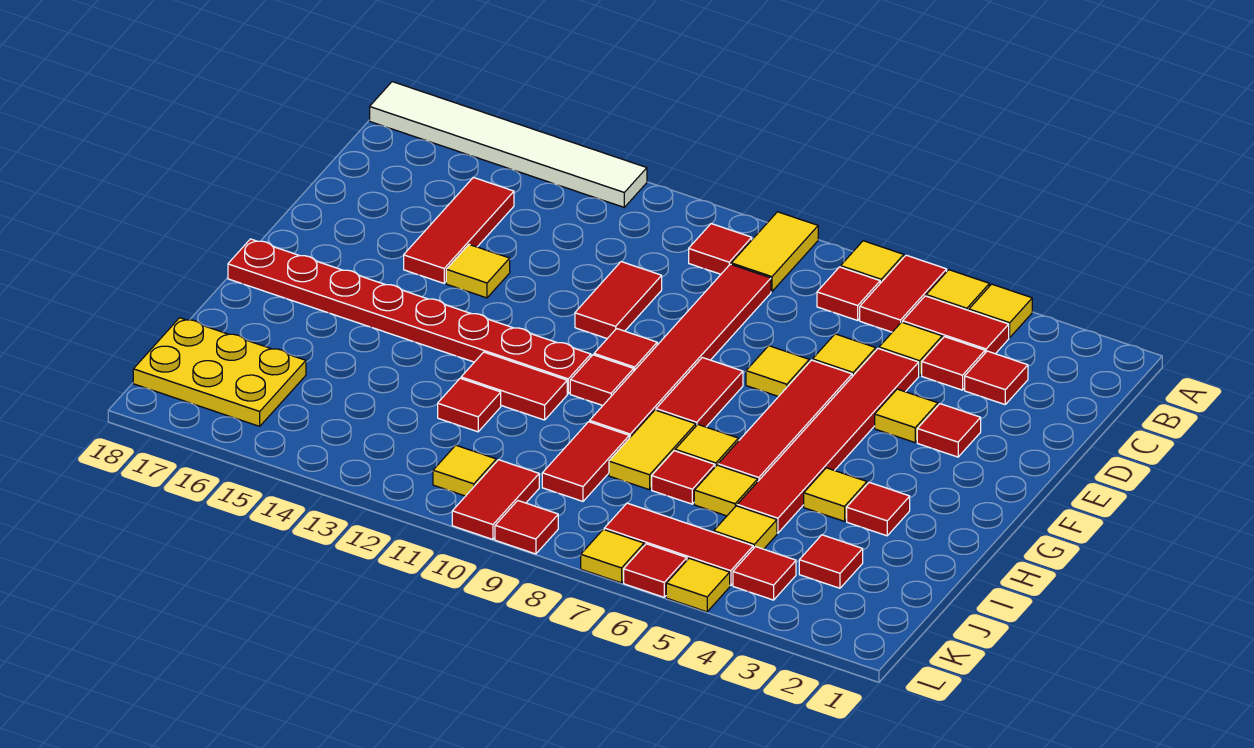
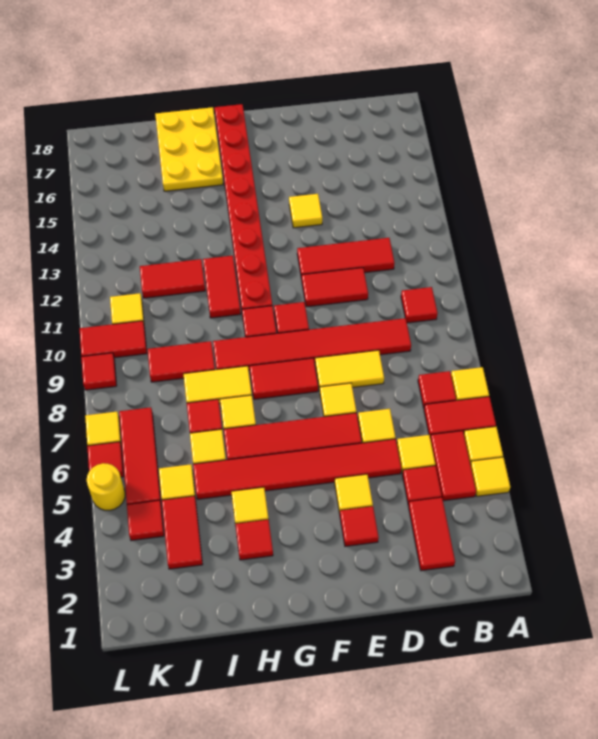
yellow 1x2 tile [731,212,818,292] -> yellow 1x2 tile moved to [315,350,384,390]
white 1x6 tile [370,82,647,207] -> none
red 1x1 tile [965,351,1028,404] -> red 1x2 tile [408,497,455,571]
red 1x3 tile [404,177,514,283] -> red 1x3 tile moved to [297,238,394,279]
red 1x1 tile [438,378,501,432] -> red 1x2 tile [140,259,205,298]
red 1x1 tile [799,535,863,588] -> red 1x2 tile [162,496,203,569]
yellow 2x3 plate [133,318,306,426] -> yellow 2x3 plate moved to [155,107,223,191]
yellow 1x1 tile [666,558,730,612] -> yellow 1x1 round brick [87,463,125,510]

